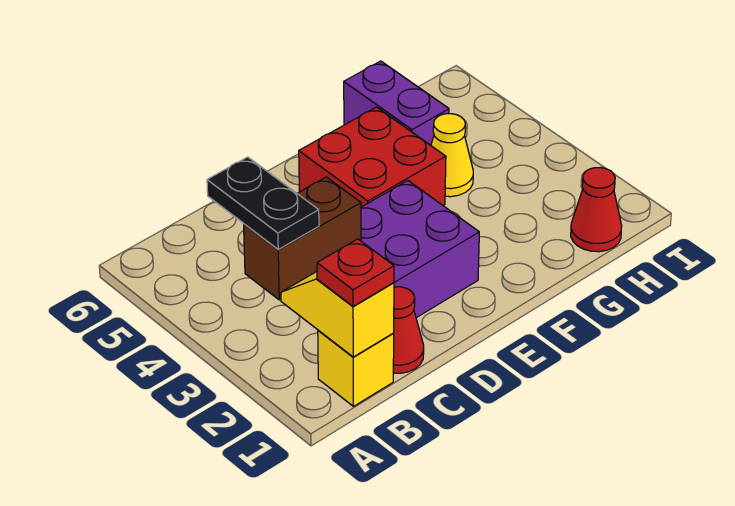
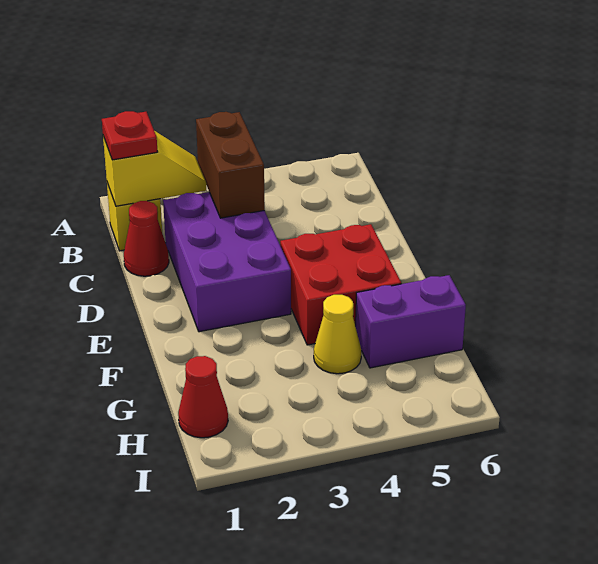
black 1x2 plate [207,157,319,249] -> none

